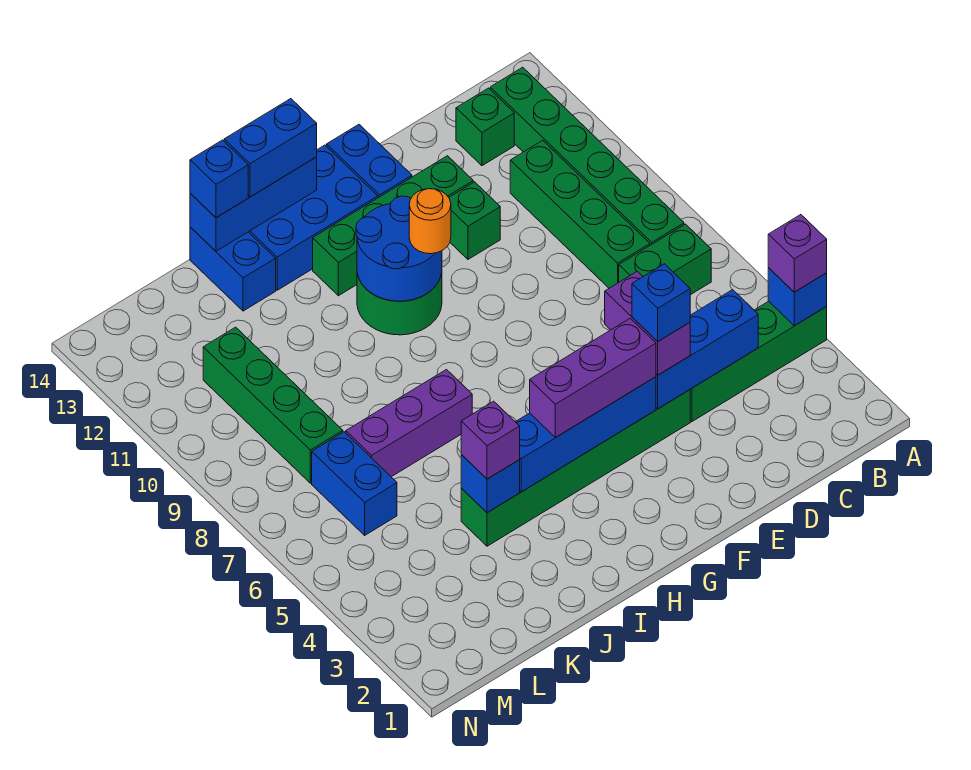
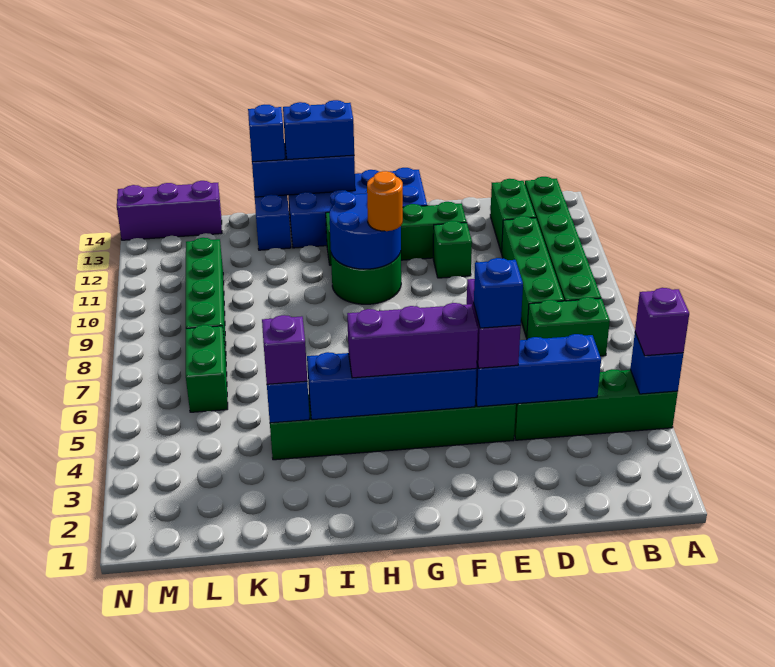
green 1x1 brick [456,88,514,166] -> green 1x2 brick [490,179,536,253]
purple 1x3 brick [346,370,472,477] -> purple 1x3 brick moved to [117,181,222,240]
blue 1x2 brick [312,432,397,535] -> green 1x2 brick [186,325,228,412]

